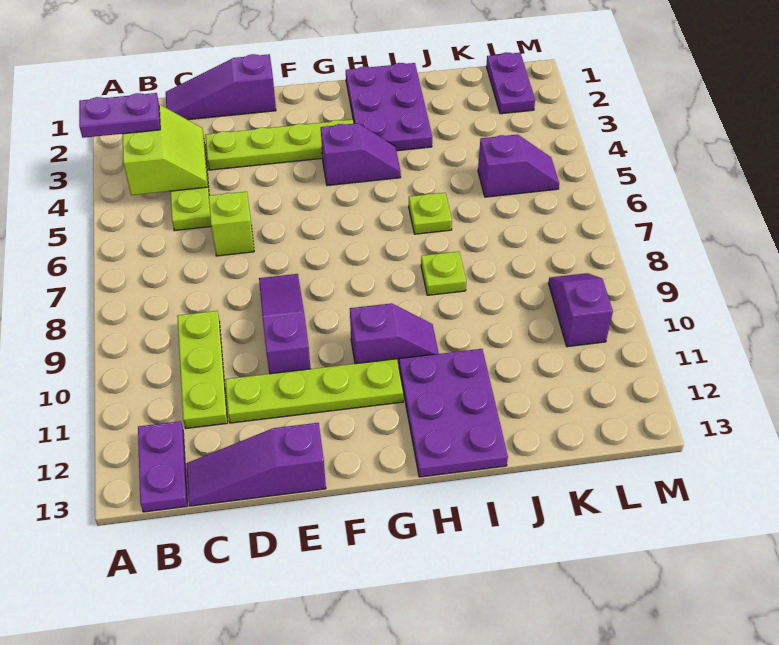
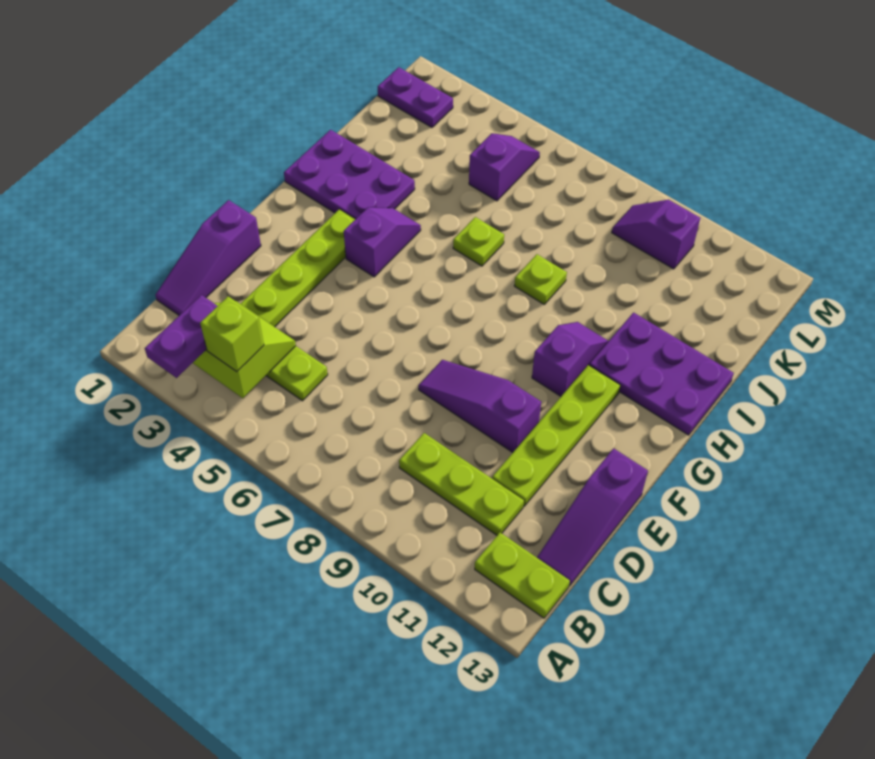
purple 1x2 plate [138,421,187,512] -> lime 1x2 plate [475,533,570,618]
lime 1x1 brick [209,192,254,256] -> lime 1x1 brick moved to [200,296,264,372]

